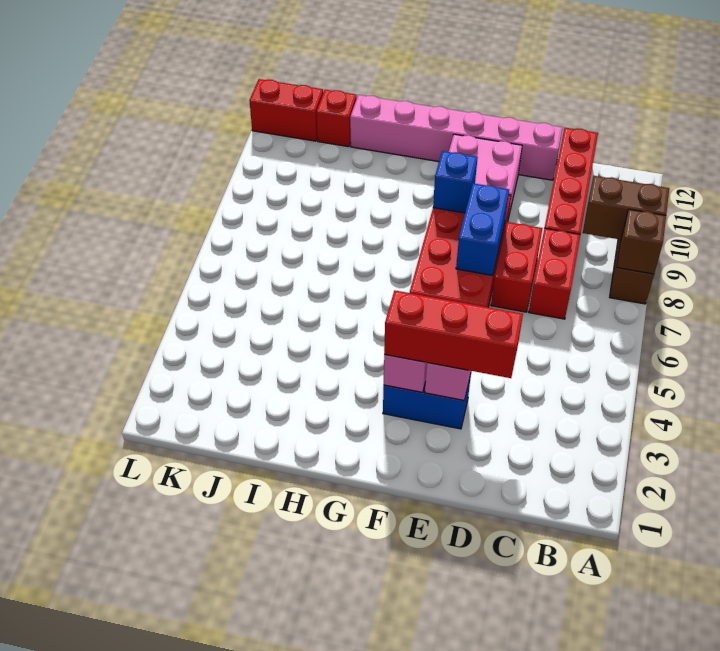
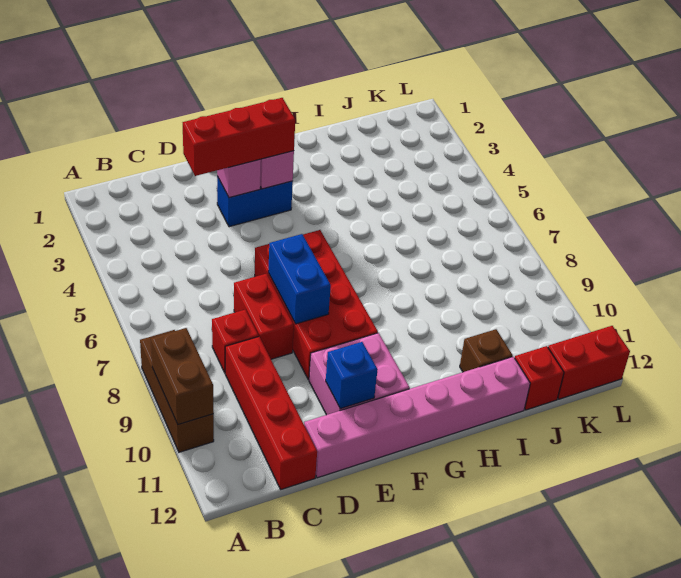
brown 1x1 brick [617,209,666,274] -> brown 1x1 brick moved to [460,329,513,372]
brown 1x2 brick [583,176,669,240] -> brown 1x2 brick turned to [151,328,214,424]
red 1x2 brick [529,228,580,319] -> red 1x1 brick [212,310,259,372]
blue 1x1 brick [433,151,478,213] -> blue 1x1 brick moved to [326,342,378,409]

